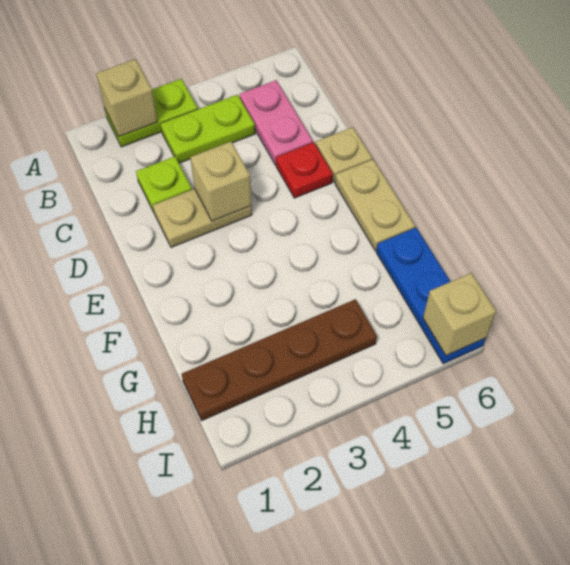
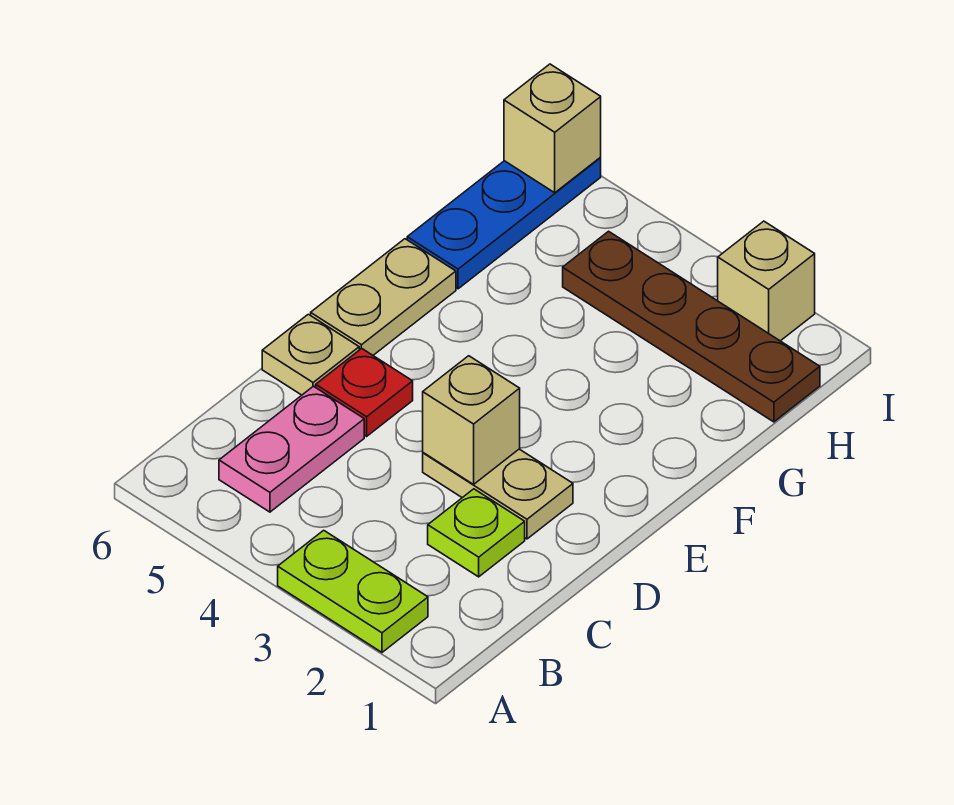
tan 1x1 brick [96,59,157,137] -> tan 1x1 brick moved to [718,221,815,341]
lime 1x2 plate [160,95,255,163] -> none

